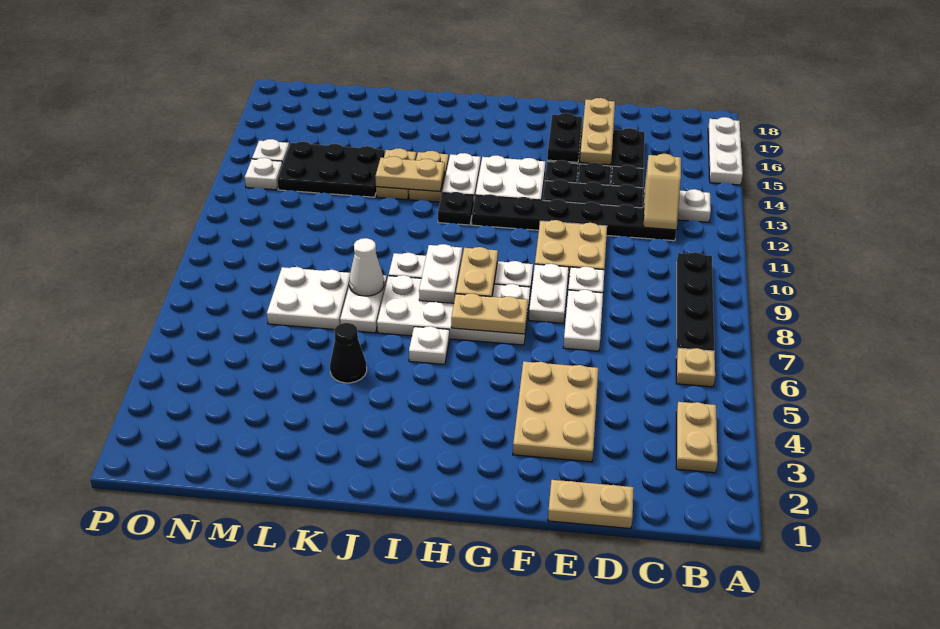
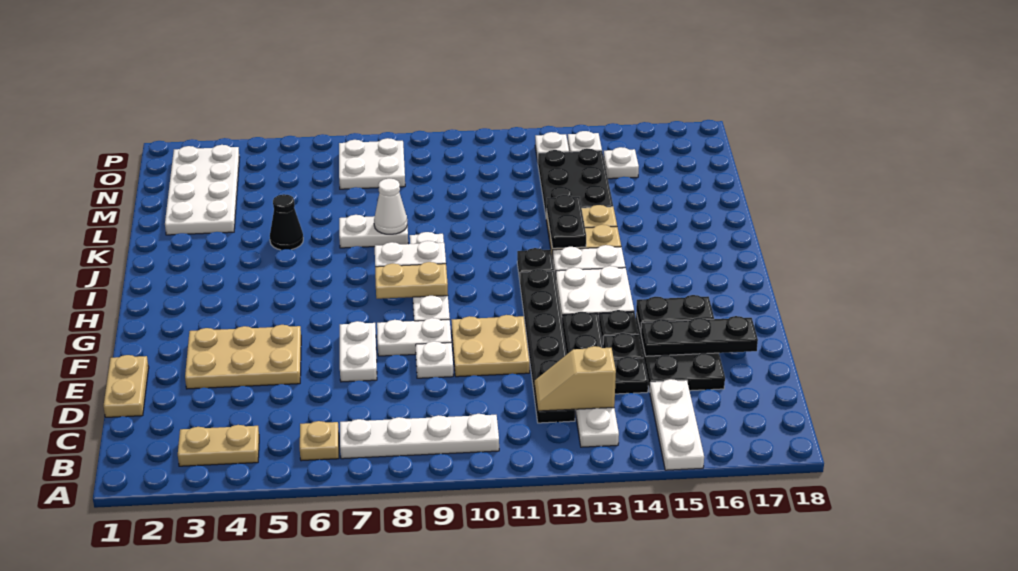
white 1x3 plate [708,117,743,185] -> white 1x3 plate turned to [650,379,704,470]
black 1x4 plate [677,252,715,352] -> white 1x4 plate [340,414,499,459]
white 1x2 plate [563,290,603,351] -> white 1x2 plate turned to [340,321,377,382]
tan 1x3 plate [580,98,615,165] -> black 1x3 plate [641,316,758,356]
white 2x4 plate [377,275,530,345] -> white 2x4 plate moved to [165,145,240,235]
tan 1x2 plate [451,294,528,334] -> none
white 1x1 plate [409,326,449,364] -> white 1x1 plate moved to [604,147,639,179]
tan 1x2 plate [375,156,445,191] -> black 1x2 plate [546,195,586,248]
white 2x2 plate [267,267,350,329] -> white 2x2 plate moved to [339,138,405,189]

